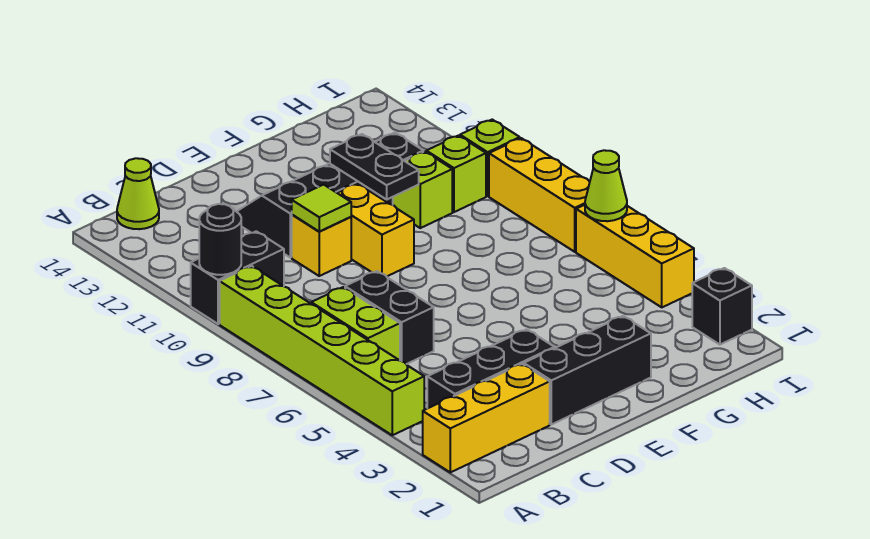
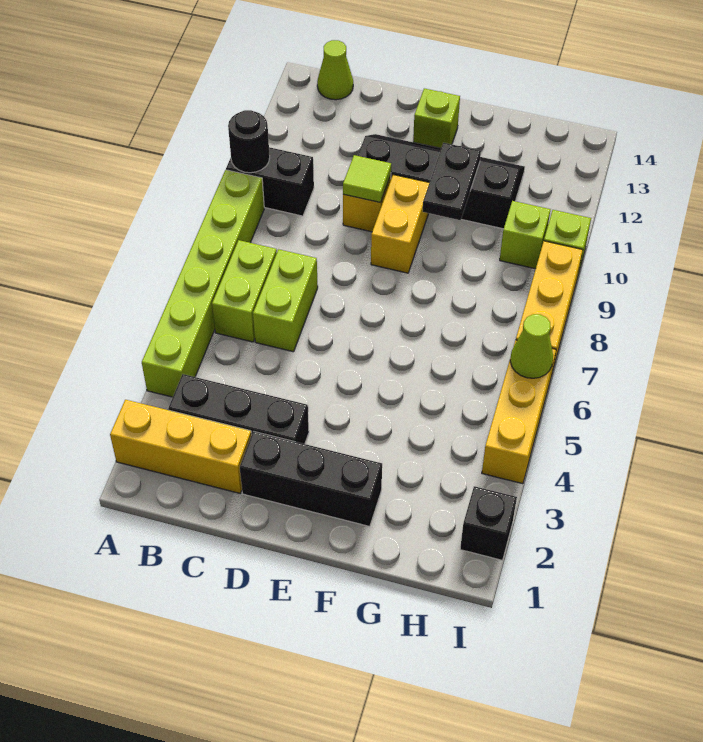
black 1x2 brick [345,271,434,364] -> lime 1x2 brick [253,249,318,352]
lime 1x1 brick [393,151,452,228] -> lime 1x1 brick moved to [413,88,460,148]

